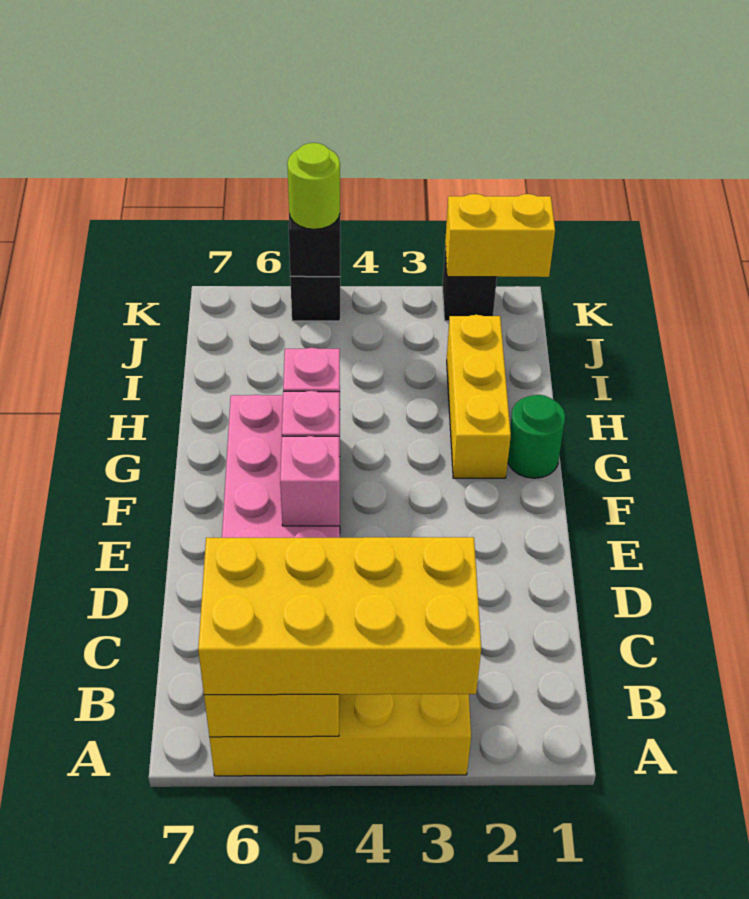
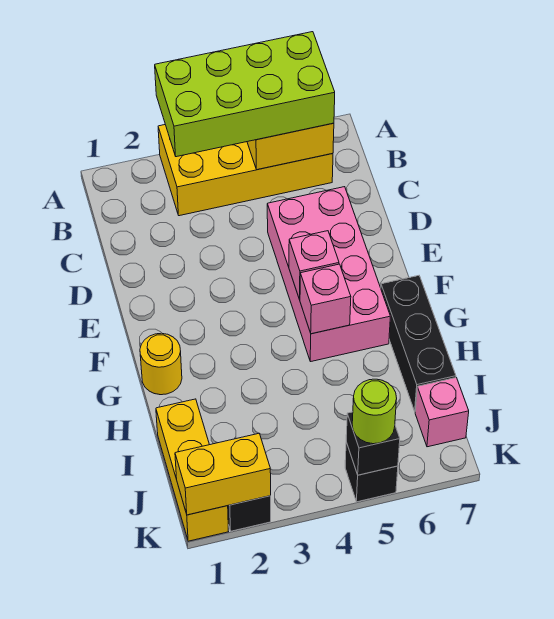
yellow 2x4 brick [198,537,481,695] -> lime 2x4 brick [155,32,335,157]
pink 1x1 brick [280,436,340,526] -> pink 1x1 brick moved to [415,378,469,447]
green 1x1 round brick [508,395,565,478] -> yellow 1x1 round brick [140,333,182,395]
yellow 1x3 brick [447,315,511,478] -> yellow 1x3 brick moved to [156,399,229,541]
none -> black 1x3 brick [381,276,456,411]

